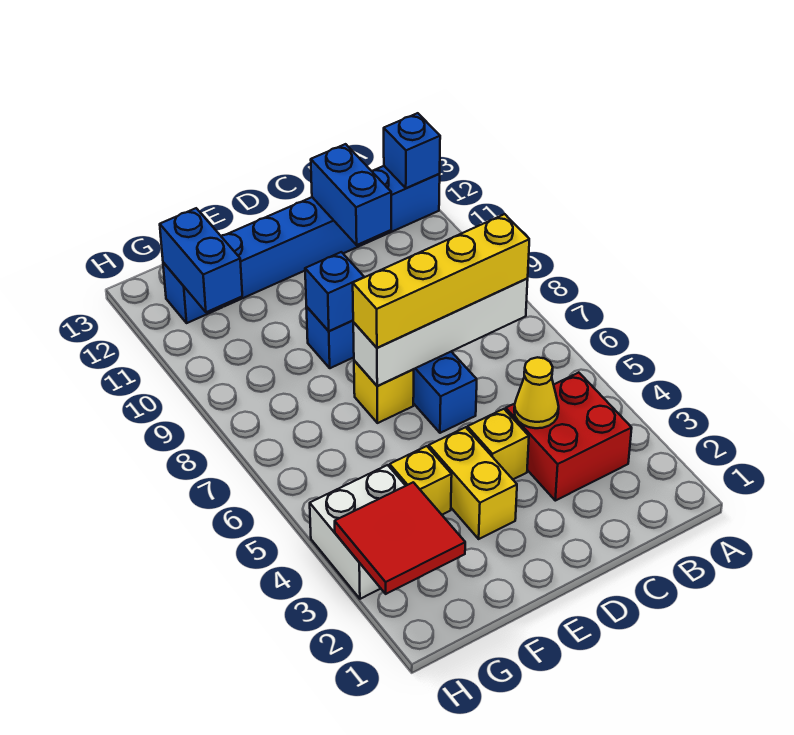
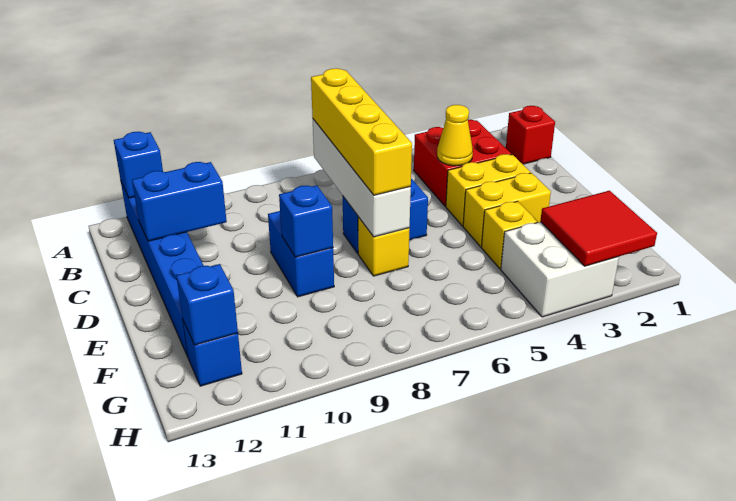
none -> red 1x1 brick [506,106,555,164]
yellow 1x1 brick [467,409,529,479] -> yellow 1x2 brick [446,154,531,226]
blue 1x2 brick [160,208,242,312] -> blue 1x1 brick [176,264,238,345]

